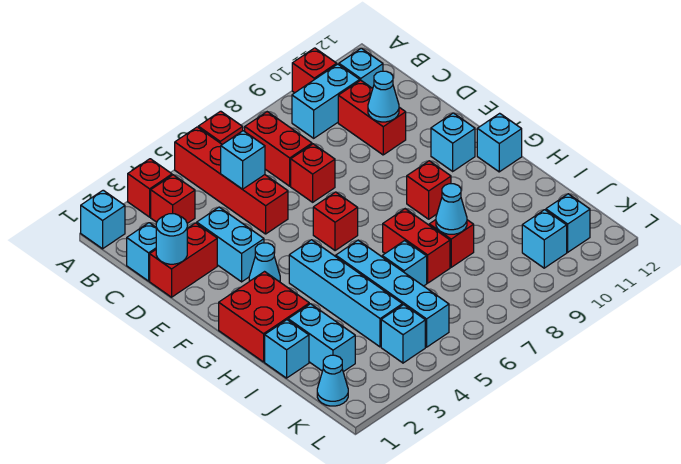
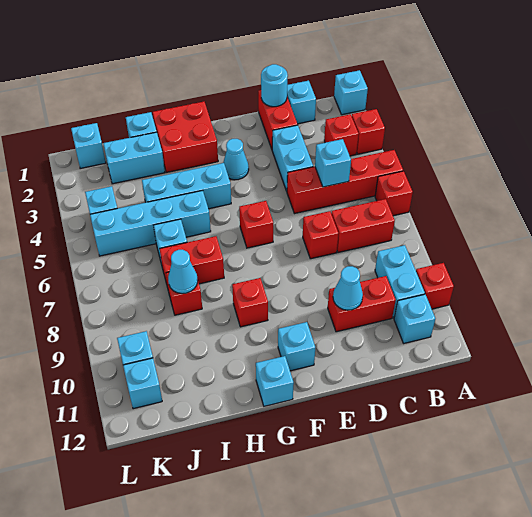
cyan 1x2 brick [197,207,264,282] -> cyan 1x2 brick turned to [272,125,313,191]
cyan 1x4 brick [289,240,402,347] -> cyan 1x3 brick [142,163,231,209]
cyan 1x1 cone [317,355,348,406] -> cyan 1x1 brick [71,123,106,169]

